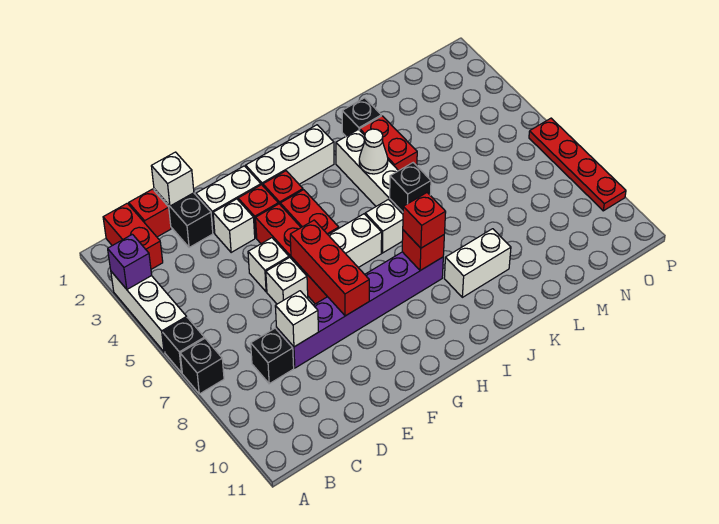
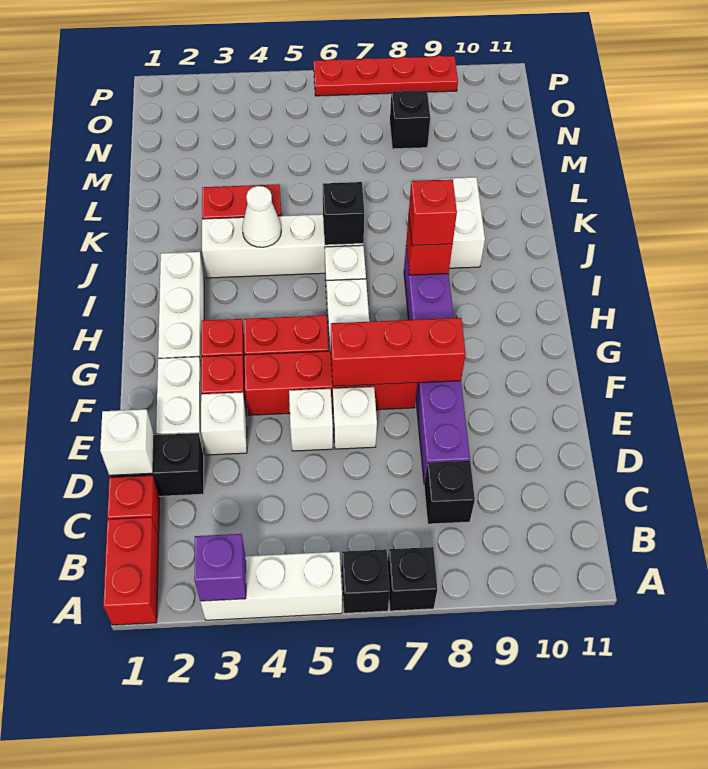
red 1x2 brick [103,203,163,269] -> red 1x2 brick turned to [103,517,159,625]
white 1x1 brick [275,291,318,347] -> none
black 1x1 brick [342,98,381,136] -> black 1x1 brick moved to [390,90,430,149]

